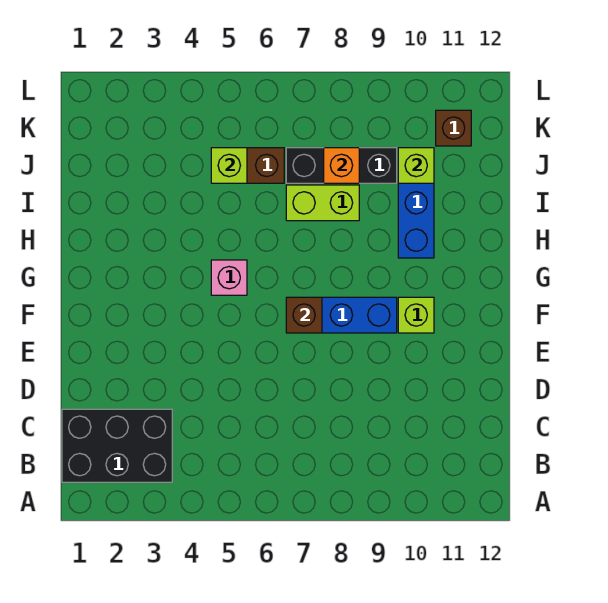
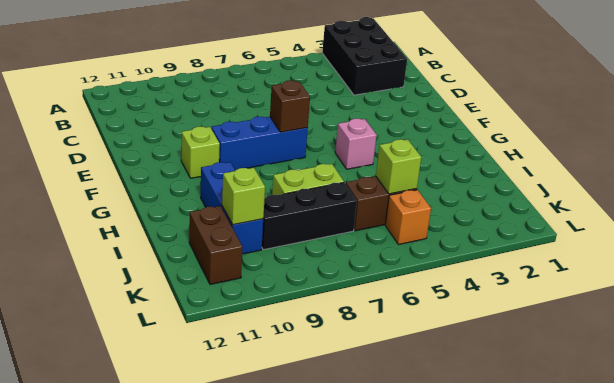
black 2x3 brick [62,409,172,482] -> black 2x3 brick turned to [322,17,407,95]
orange 1x1 brick [324,148,359,183] -> orange 1x1 brick moved to [385,190,431,245]
brown 1x1 brick [436,110,471,146] -> brown 1x2 brick [189,206,242,284]

